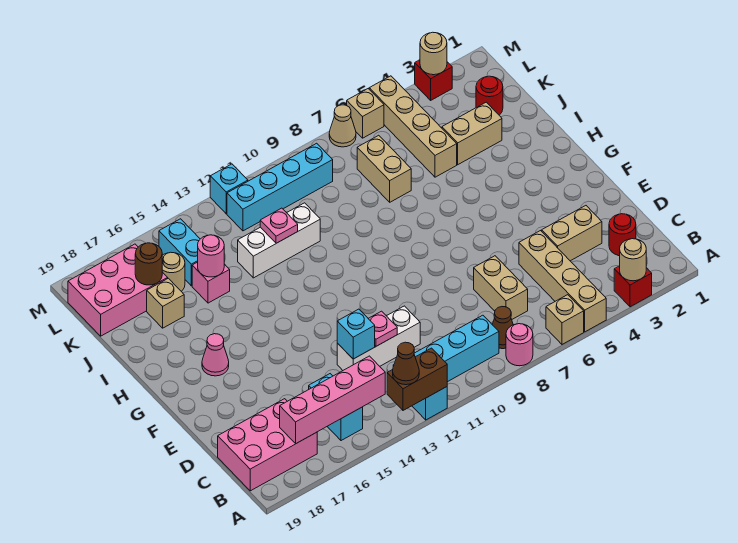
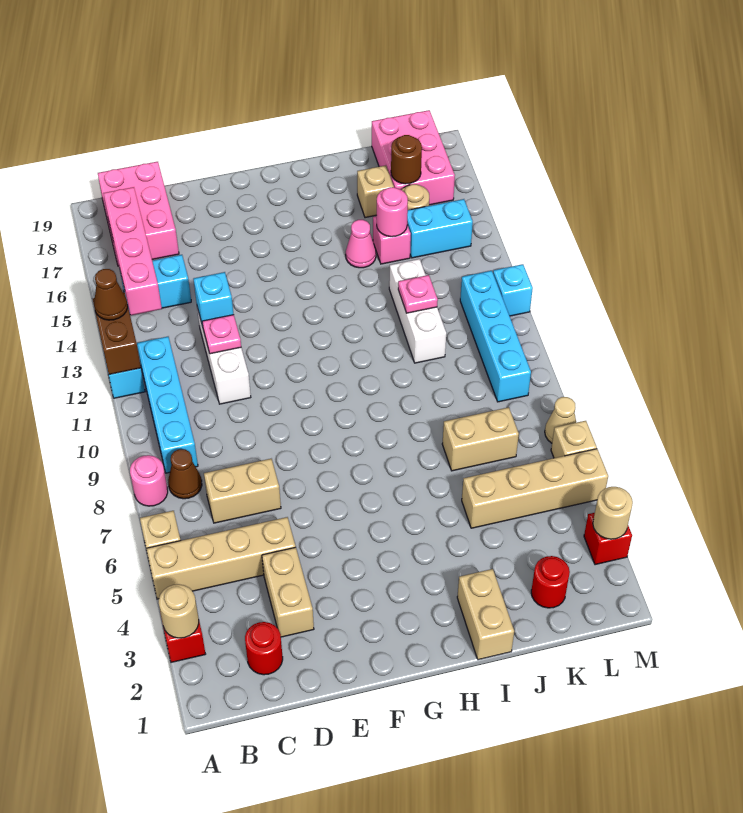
pink 1x1 cone [202,334,229,376] -> pink 1x1 cone moved to [346,220,376,268]
tan 1x2 brick [442,102,502,165] -> tan 1x2 brick moved to [457,569,514,660]

